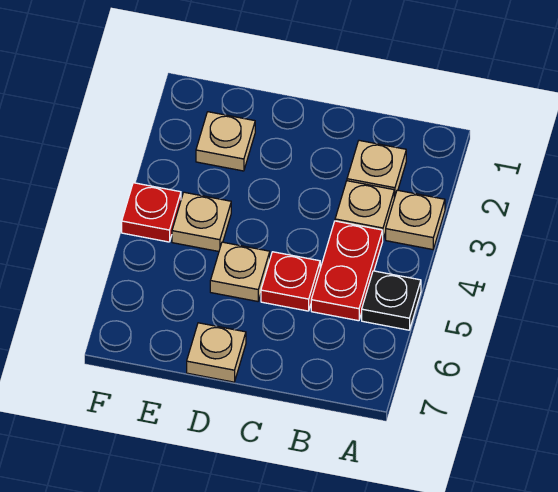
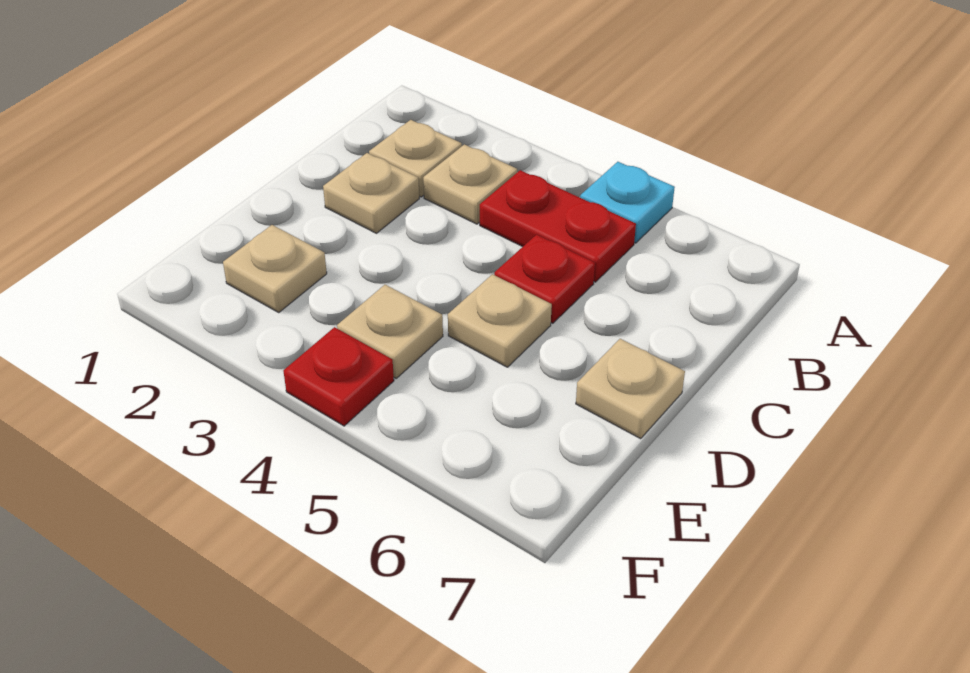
tan 1x1 plate [386,190,445,250] -> tan 1x1 plate moved to [323,153,419,233]
black 1x1 plate [362,271,421,330] -> cyan 1x1 plate [580,162,675,243]

